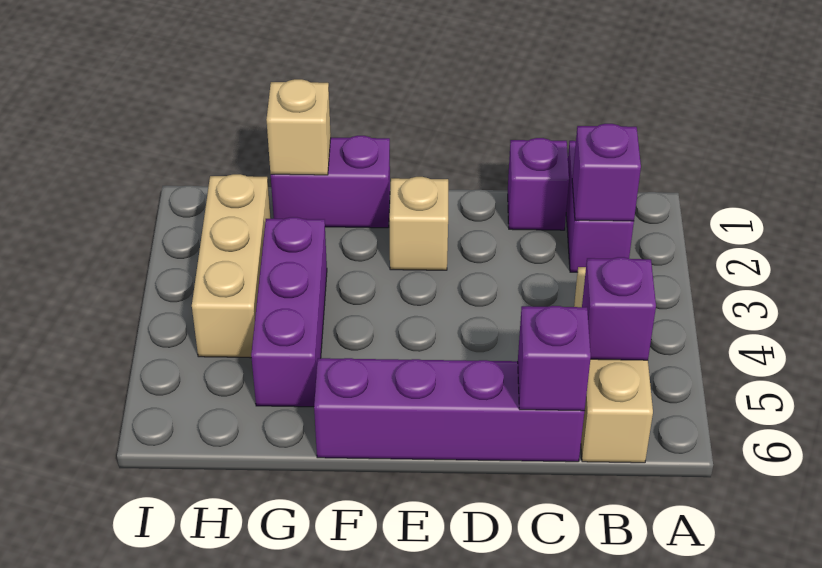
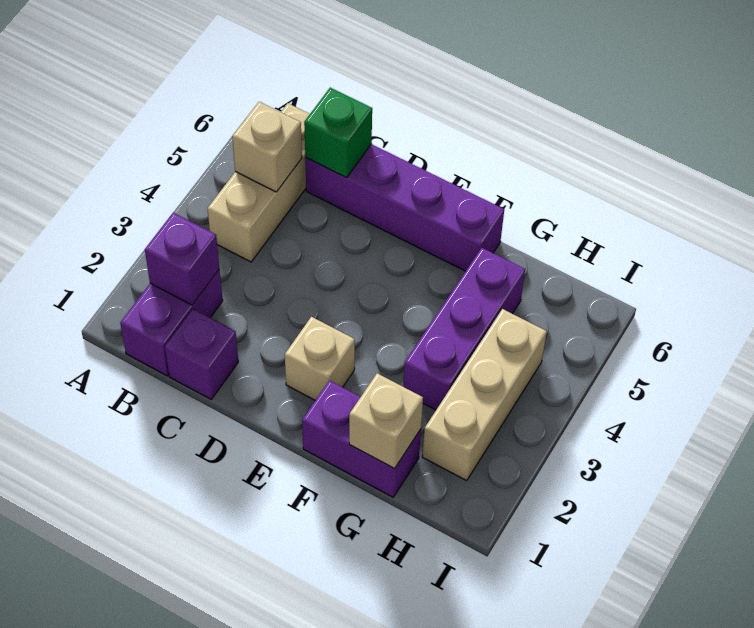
purple 1x1 brick [582,257,656,360] -> tan 1x1 brick [232,102,302,192]
purple 1x1 brick [518,306,591,411] -> green 1x1 brick [304,88,372,178]

